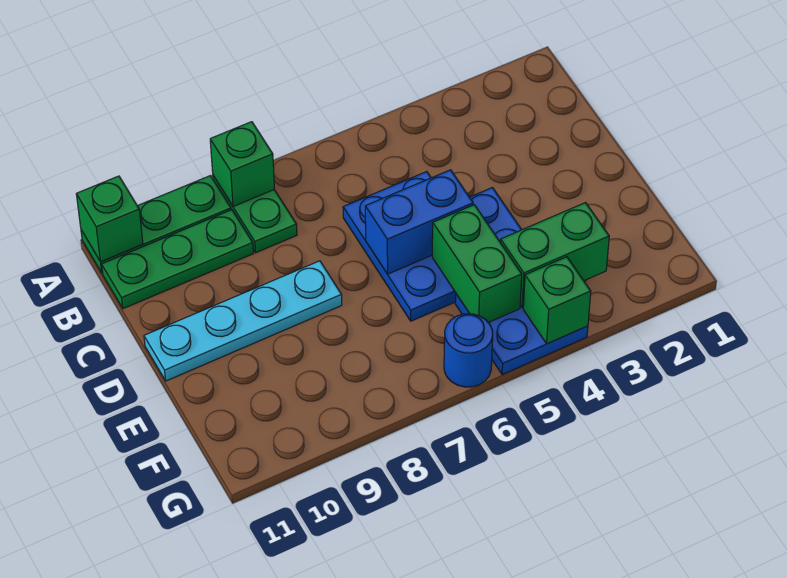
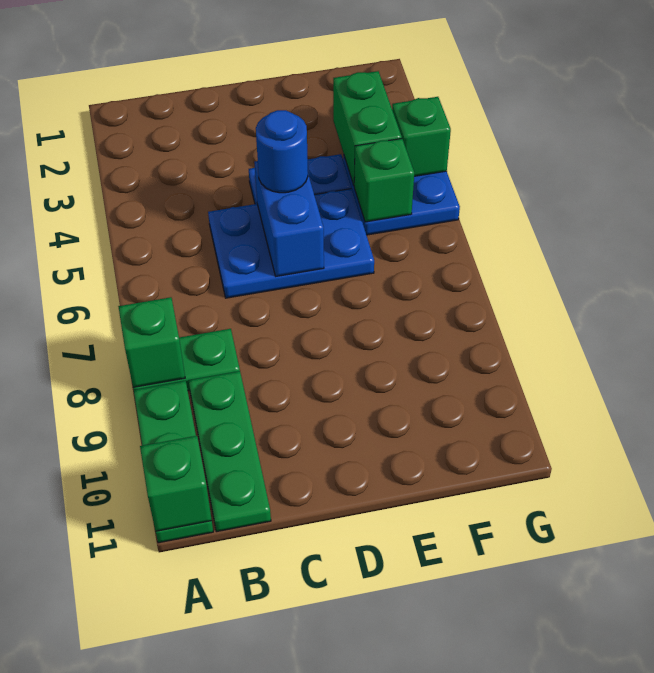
cyan 1x4 plate [144,261,342,381] -> none
green 1x2 brick [432,205,522,323] -> green 1x1 brick [354,139,414,222]
blue 1x1 round brick [444,314,493,387] -> blue 1x1 round brick moved to [256,110,308,193]

